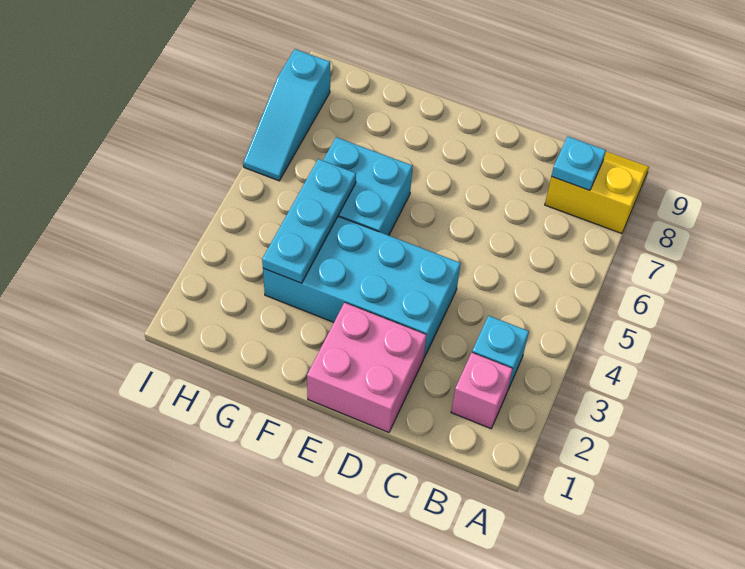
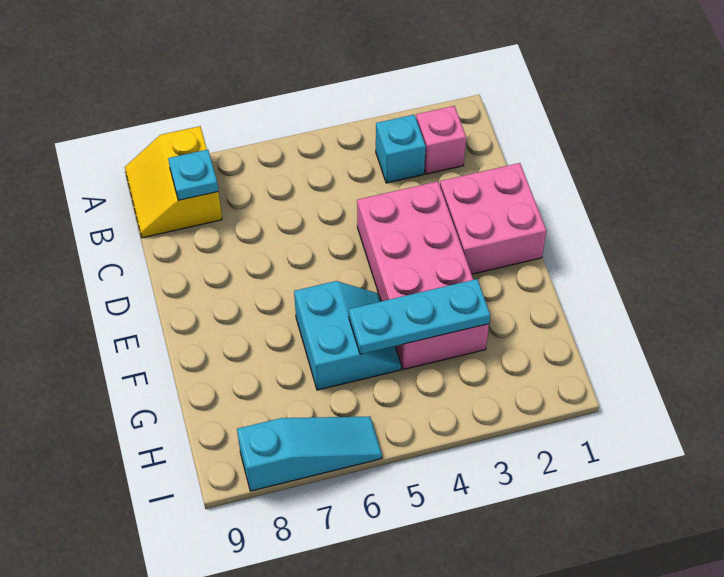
cyan 2x4 brick [263,216,461,358] -> pink 2x4 brick [357,181,489,369]
cyan 2x2 brick [323,137,413,235] -> cyan 2x2 slope [294,281,401,390]

